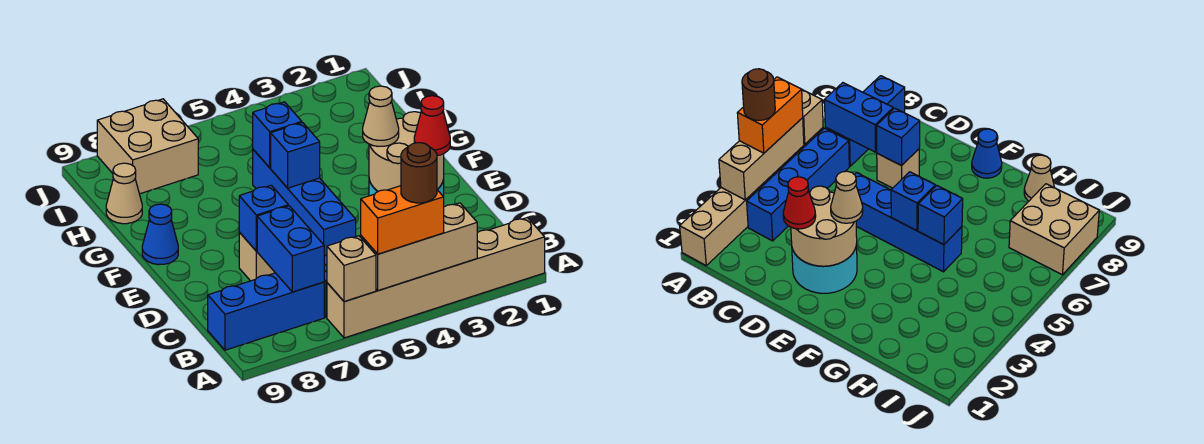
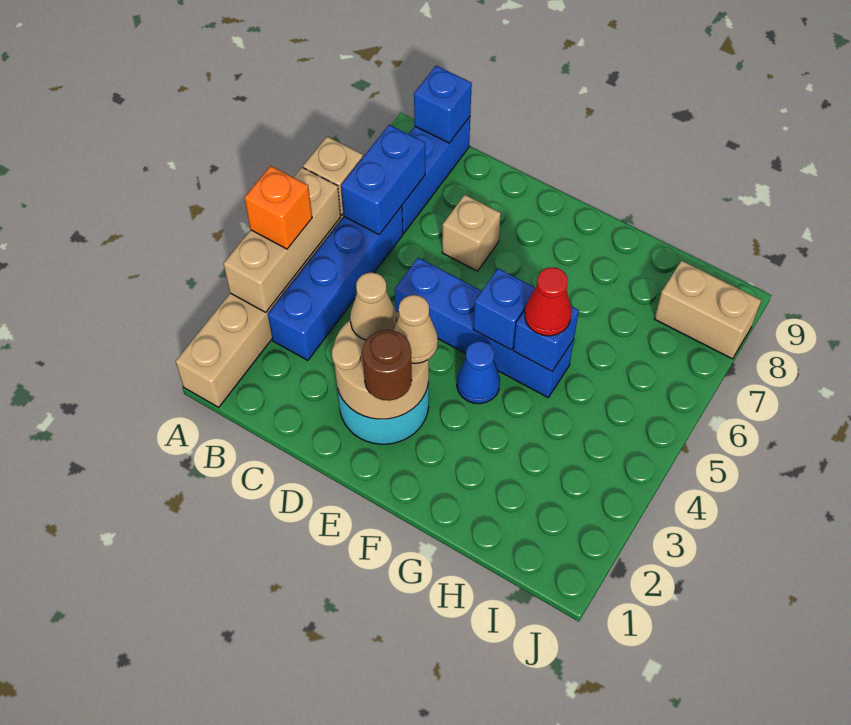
orange 1x2 brick [361,186,444,254] -> orange 1x1 brick [245,166,312,249]
brown 1x1 round brick [401,143,437,203] -> brown 1x1 round brick moved to [362,330,412,401]
blue 1x2 brick [257,206,324,292] -> blue 1x2 brick turned to [341,125,425,235]
red 1x1 cone [414,96,450,156] -> red 1x1 cone moved to [525,267,571,336]
blue 1x1 brick [239,185,288,251] -> blue 1x1 brick moved to [414,66,472,143]
blue 1x1 cone [142,204,178,265] -> blue 1x1 cone moved to [457,341,500,404]
tan 1x1 cone [106,163,142,224] -> tan 1x1 cone moved to [350,272,397,340]
tan 2x2 brick [97,99,198,194] -> tan 1x2 brick [655,261,761,359]

